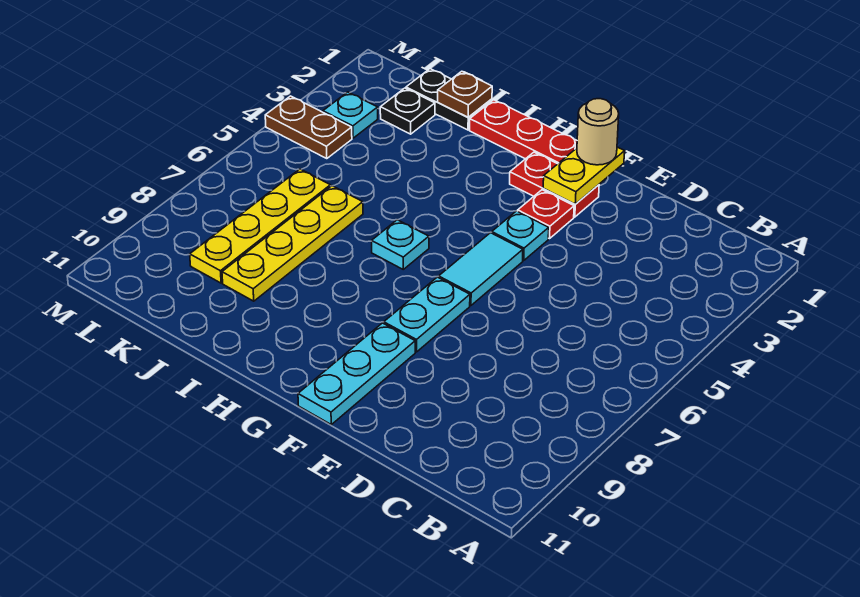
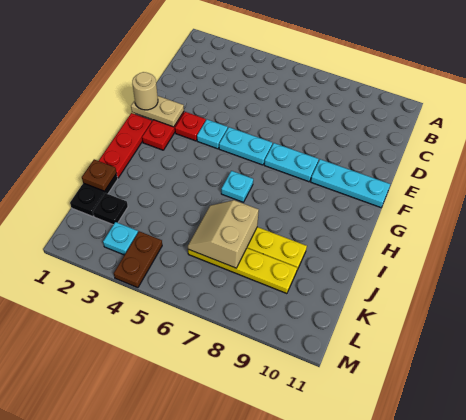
yellow 1x2 plate [543,147,625,204] -> tan 1x2 plate [131,96,184,127]
cyan 1x2 tile [439,233,523,305] -> cyan 1x2 plate [219,127,272,165]
none -> tan 2x2 slope [188,200,259,268]

